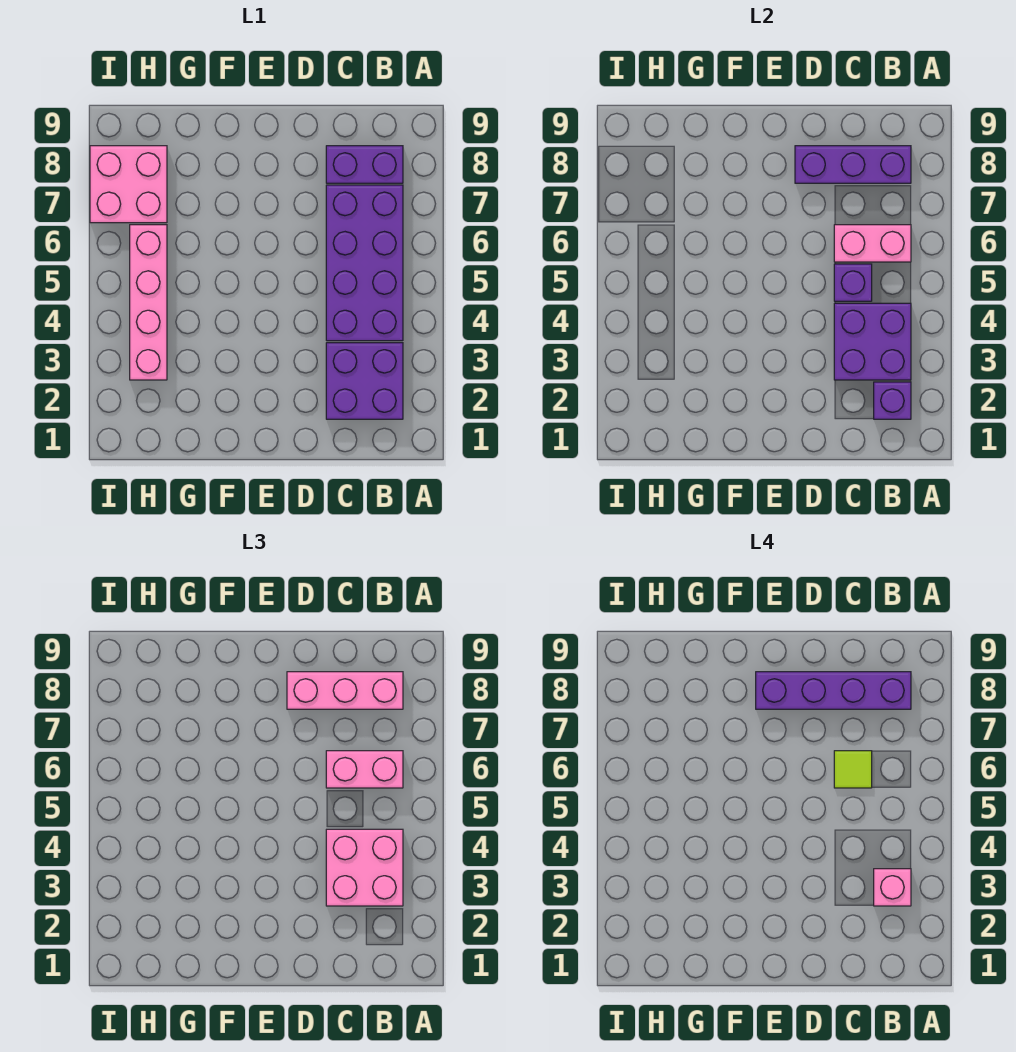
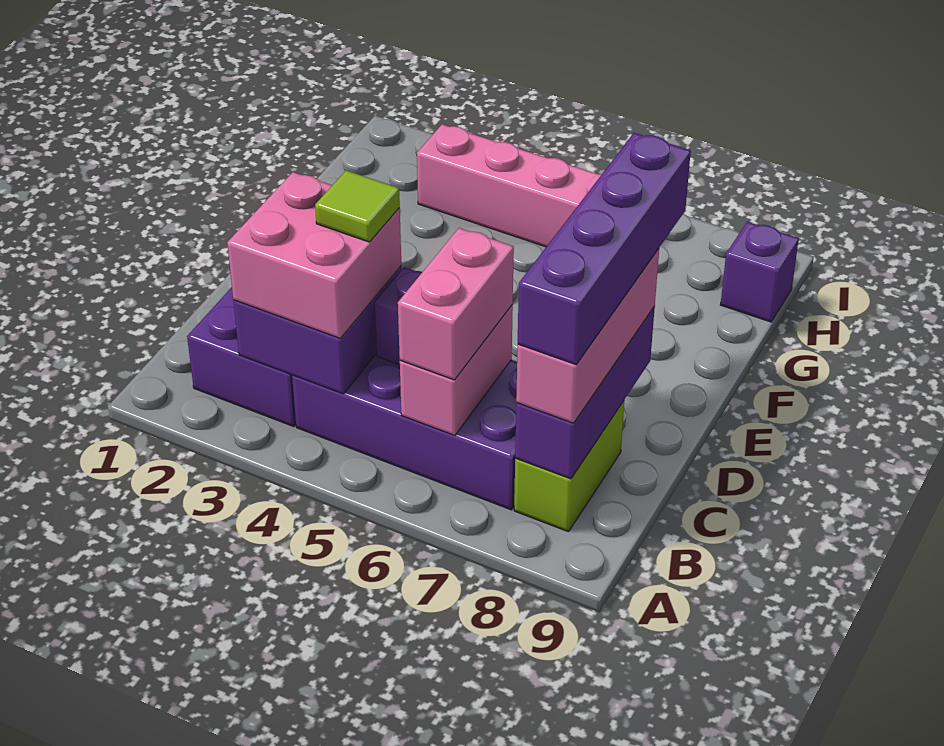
purple 1x1 brick [874,382,911,419] -> purple 1x1 brick moved to [721,222,799,322]
pink 1x1 brick [874,869,911,906] -> none
purple 1x2 brick [326,146,403,183] -> lime 1x2 brick [514,401,624,532]
lime 1x1 tile [834,751,872,788] -> lime 1x1 tile moved to [315,170,400,242]
pink 2x2 brick [90,146,167,223] -> none

